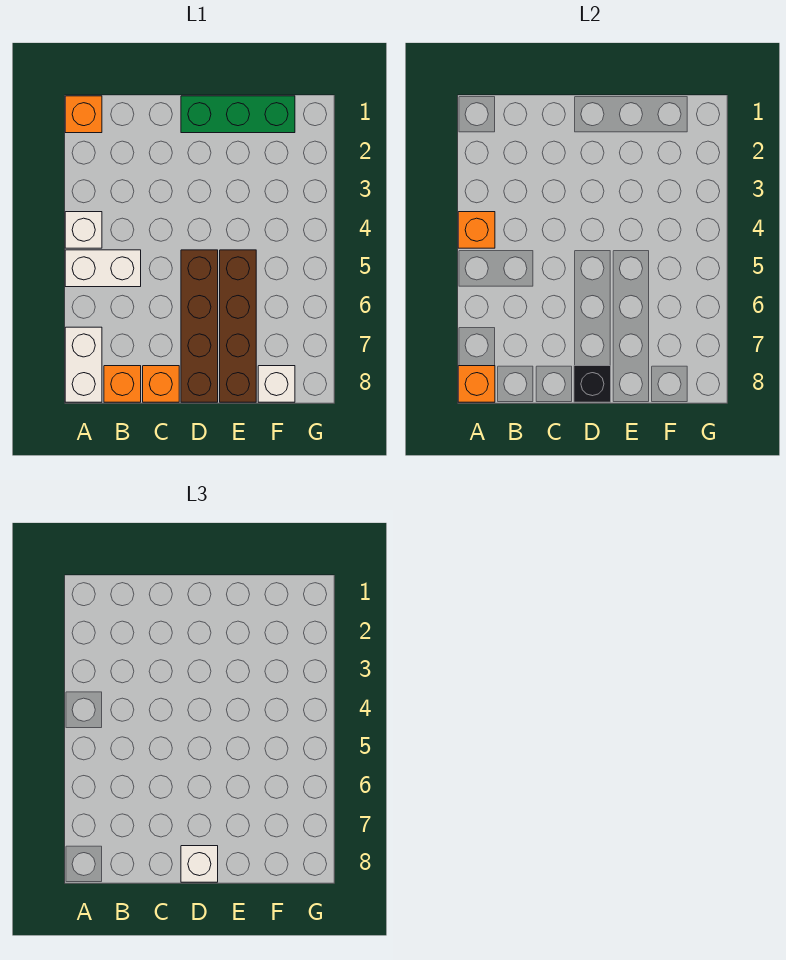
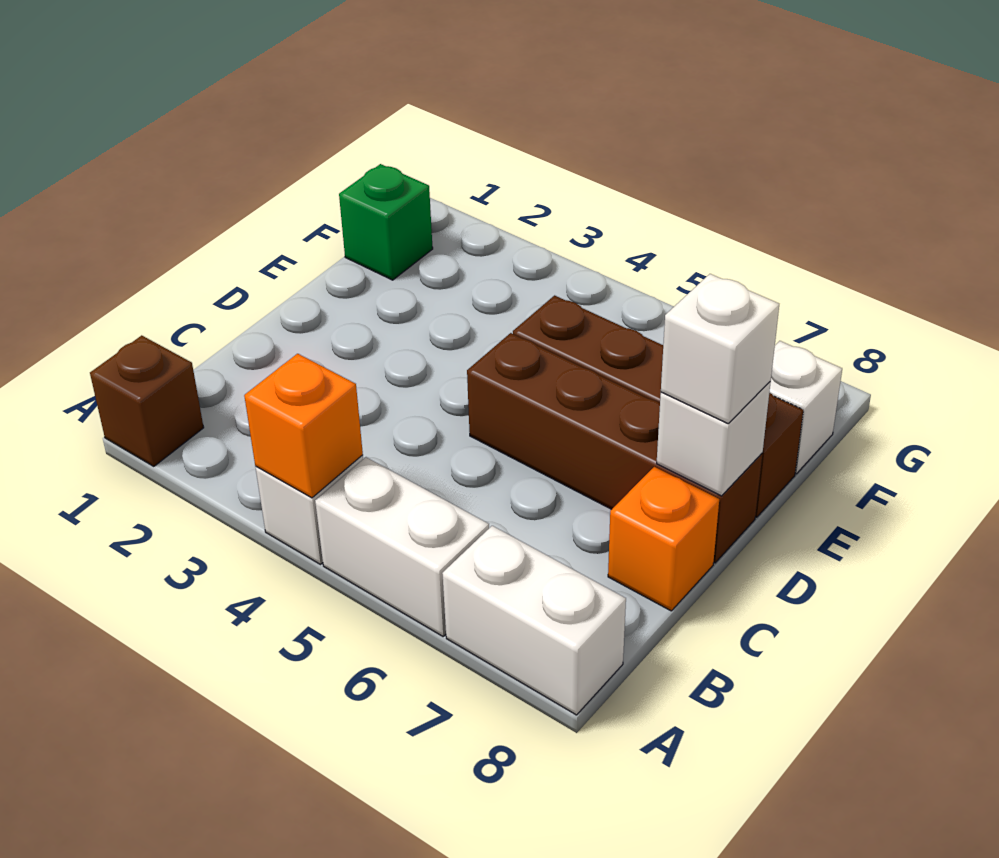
orange 1x1 brick [65,96,102,133] -> brown 1x1 brick [90,335,204,466]
white 1x2 brick [65,250,141,287] -> white 1x2 brick turned to [315,457,489,636]
orange 1x1 brick [458,366,495,402] -> none
orange 1x1 brick [104,366,141,402] -> none
green 1x3 brick [181,96,295,133] -> green 1x1 brick [339,164,433,280]
black 1x1 brick [574,366,611,402] -> white 1x1 brick [657,382,771,496]

